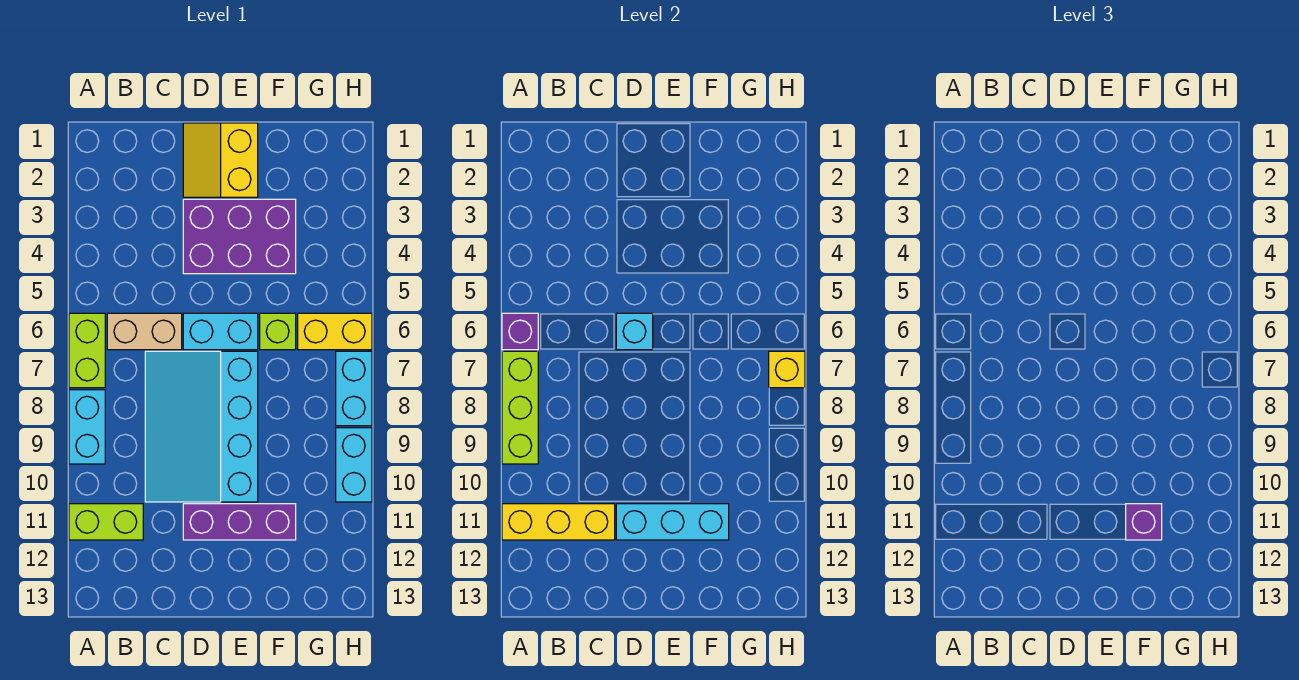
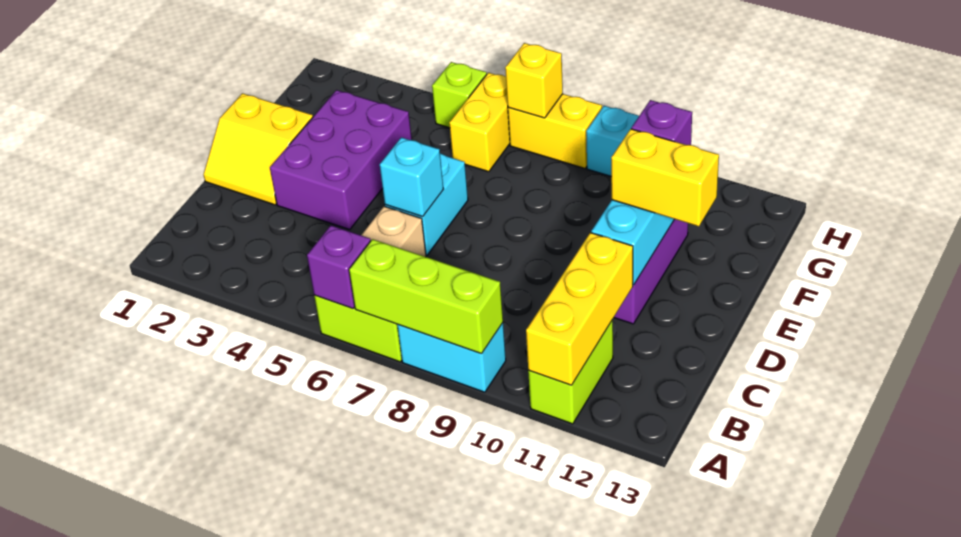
cyan 3x4 slope [145,351,258,502] -> none
none -> yellow 1x2 brick [611,129,719,226]
lime 1x1 brick [260,313,296,350] -> lime 1x1 brick moved to [432,62,487,128]
cyan 1x2 brick [336,351,372,426] -> yellow 1x2 brick [508,94,602,168]

